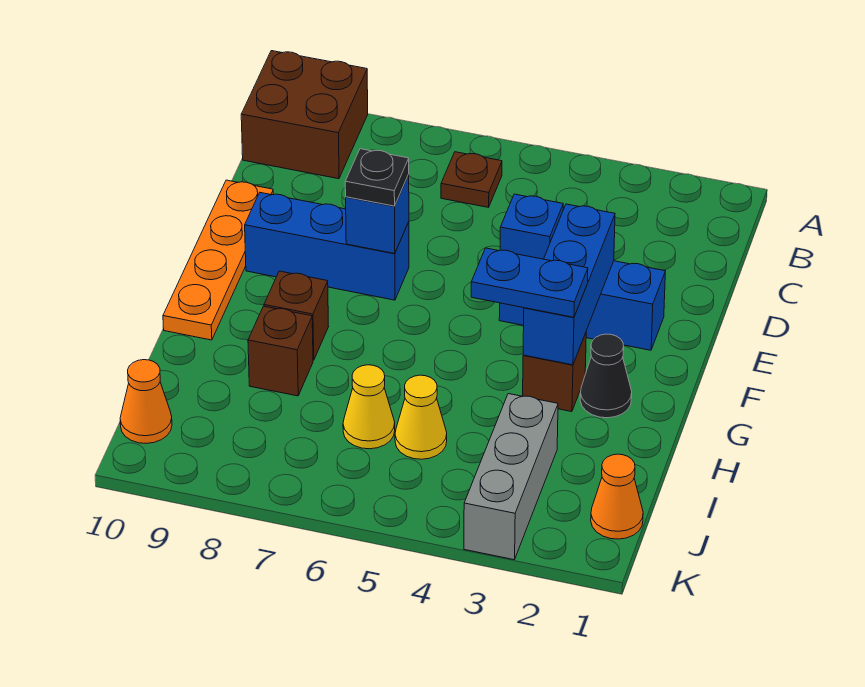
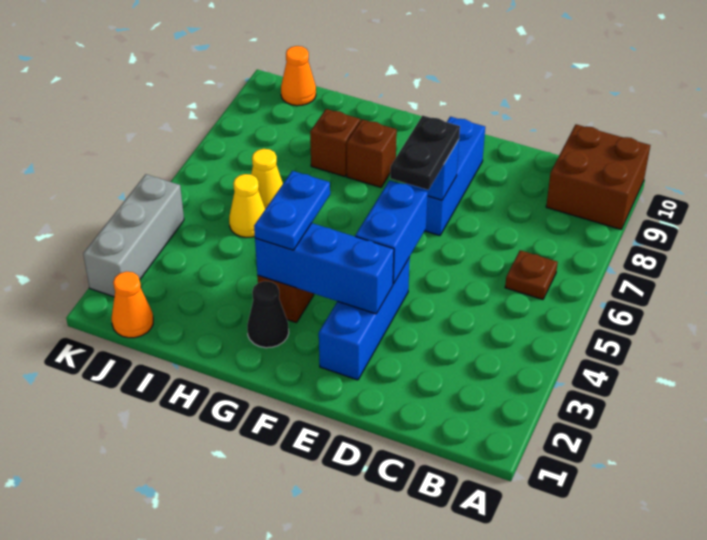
orange 1x4 plate [163,180,273,340] -> none
blue 1x1 brick [500,194,563,259] -> blue 1x2 brick [355,180,428,284]
black 1x1 plate [345,149,409,206] -> black 1x2 plate [390,116,460,190]
grey 1x3 brick [464,394,558,560] -> grey 1x3 brick turned to [83,174,184,297]

